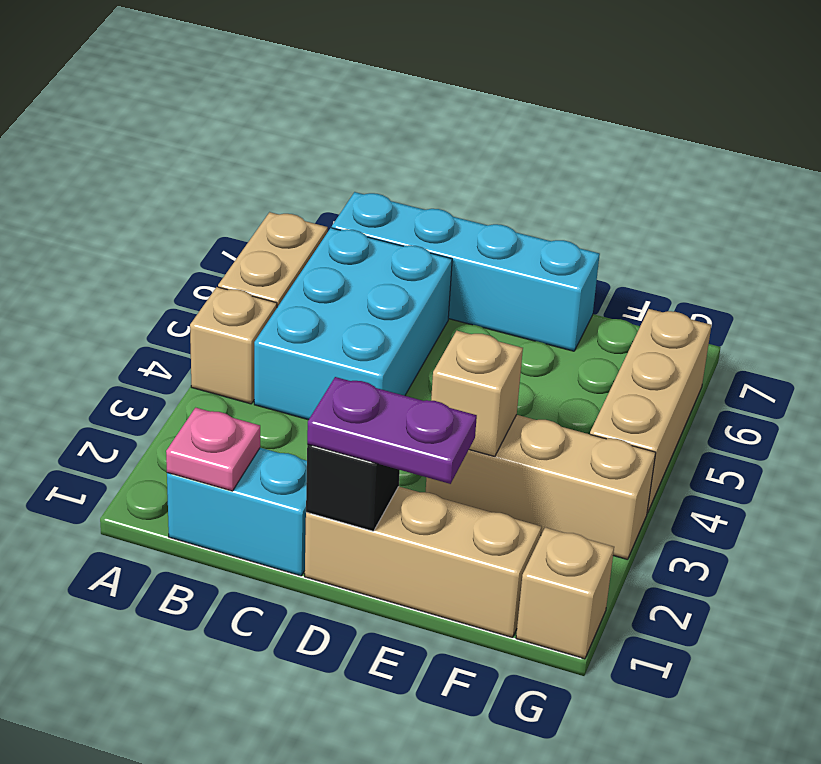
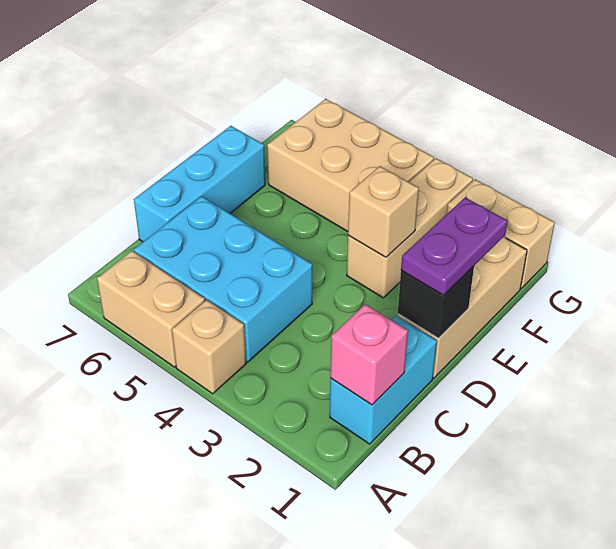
pink 1x1 plate [166,408,260,491] -> pink 1x1 brick [330,304,408,405]
cyan 1x4 brick [332,192,600,351] -> cyan 1x3 brick [134,126,265,242]
tan 1x1 brick [516,527,614,659] -> tan 1x2 brick [447,179,555,288]
tan 1x3 brick [590,309,711,513] -> tan 2x3 brick [267,99,434,231]

